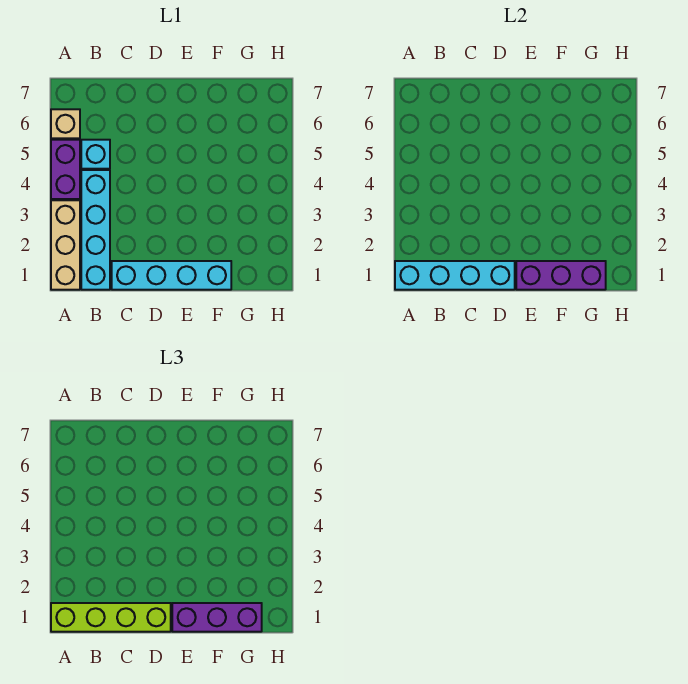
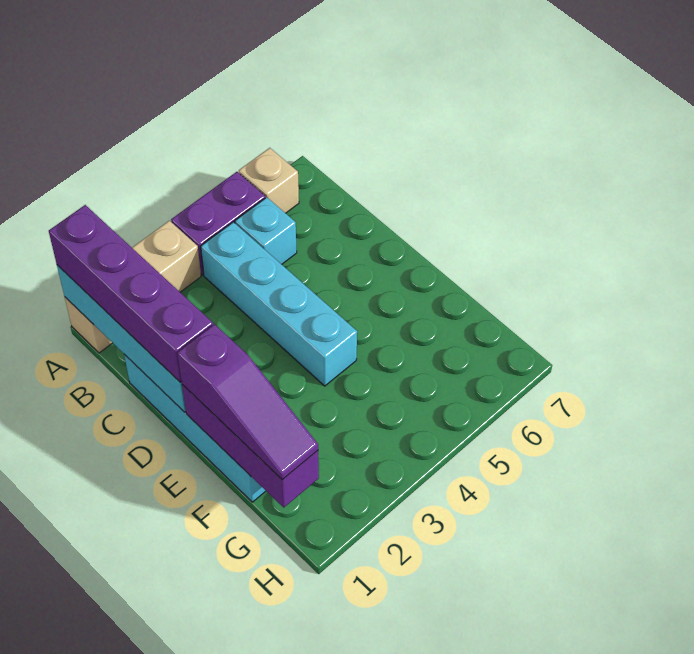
lime 1x4 brick [51,603,171,632] -> purple 1x4 brick [49,205,213,382]
cyan 1x4 brick [81,170,110,290] -> cyan 1x4 brick turned to [201,222,357,386]
purple 1x3 brick [172,603,262,632] -> purple 1x3 slope [177,324,318,480]

